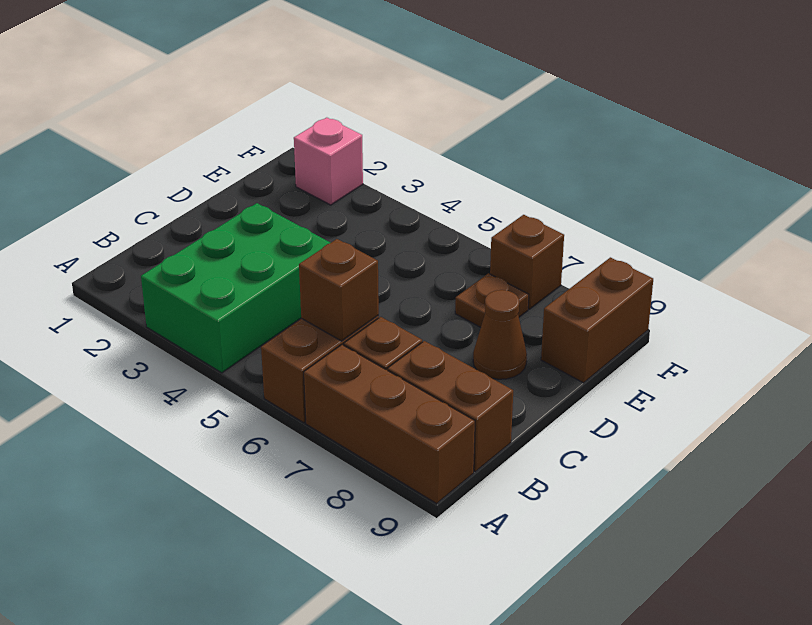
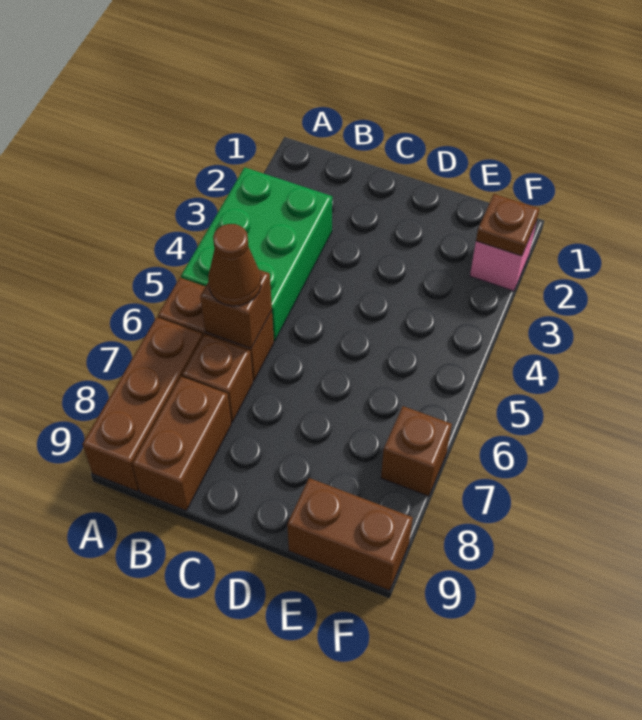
green 2x3 brick [141,203,330,373] -> green 2x3 brick turned to [181,167,332,341]
brown 1x1 cone [473,290,527,379] -> brown 1x1 cone moved to [208,224,261,306]
brown 1x1 plate [455,273,529,327] -> brown 1x1 plate moved to [476,194,539,256]

